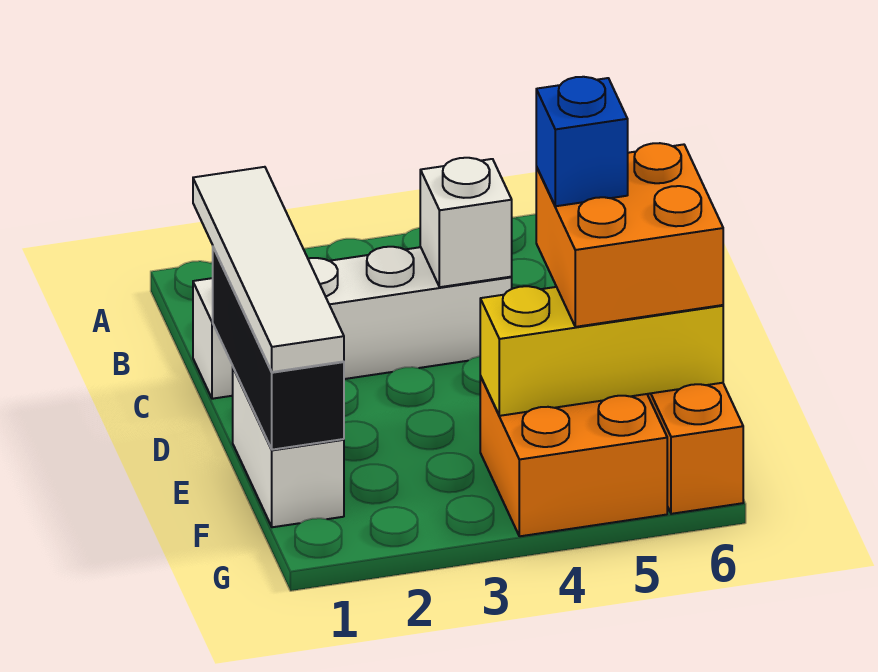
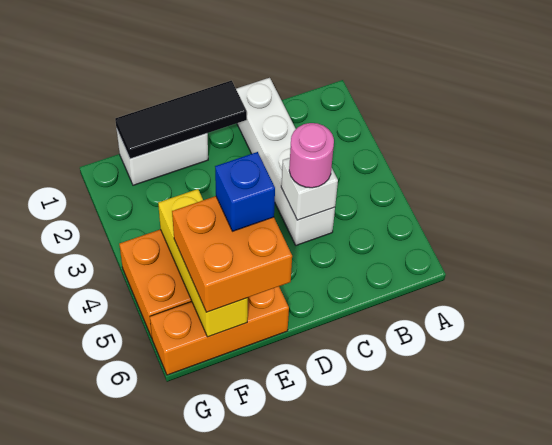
white 1x4 tile [193,167,344,372] -> none
none -> pink 1x1 round brick [289,123,334,188]
black 1x3 brick [213,247,344,450] -> black 1x3 tile [115,81,247,159]

